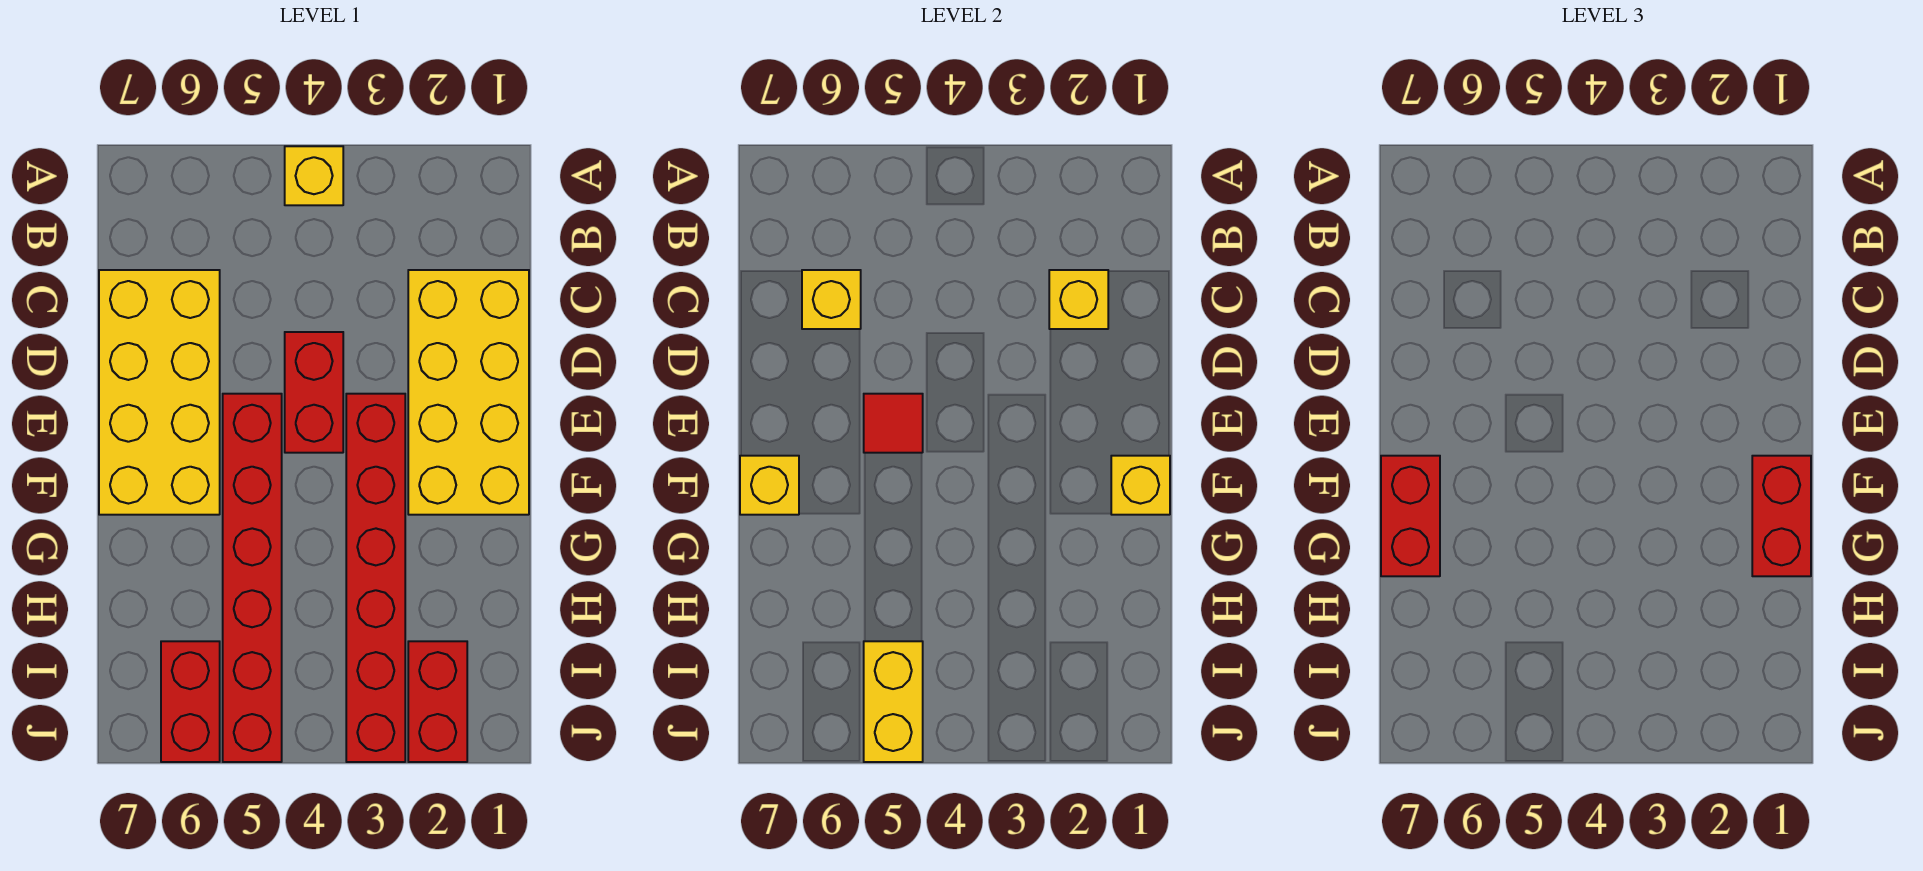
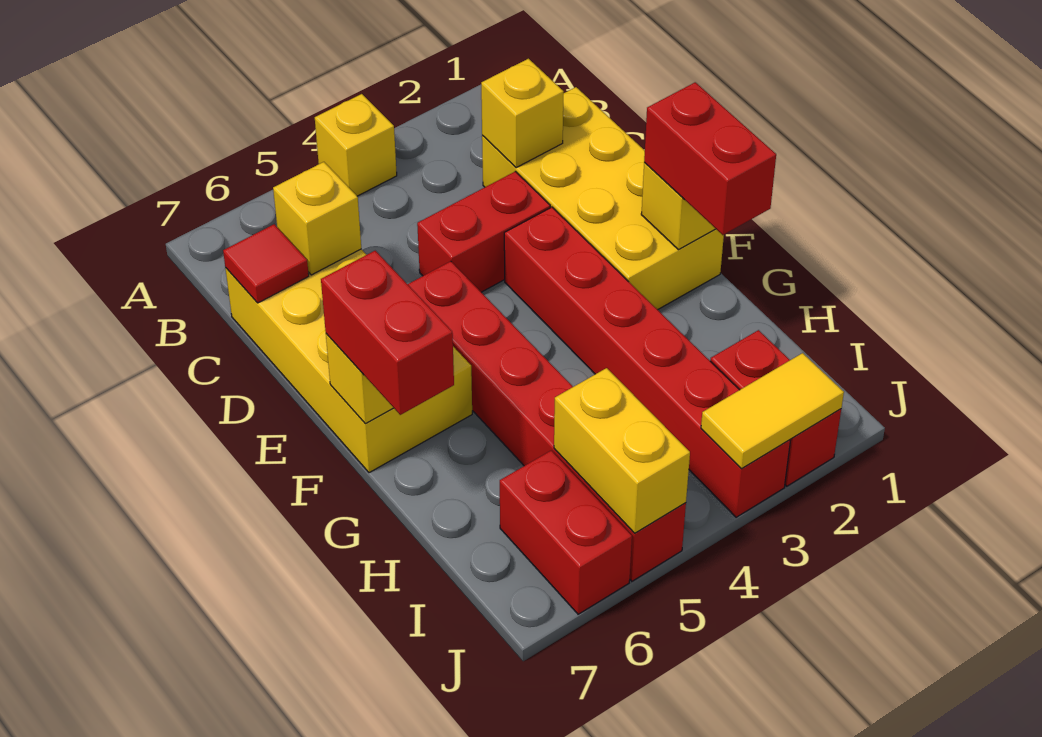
red 1x2 brick [285,332,343,453] -> red 1x2 brick turned to [417,171,550,292]
red 1x1 tile [864,394,923,453] -> red 1x1 tile moved to [223,224,309,303]
none -> yellow 1x2 tile [701,353,844,469]

